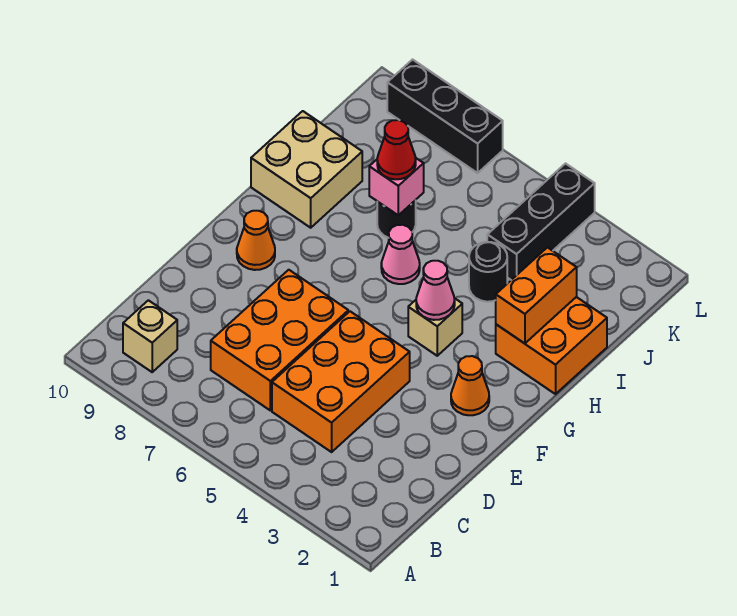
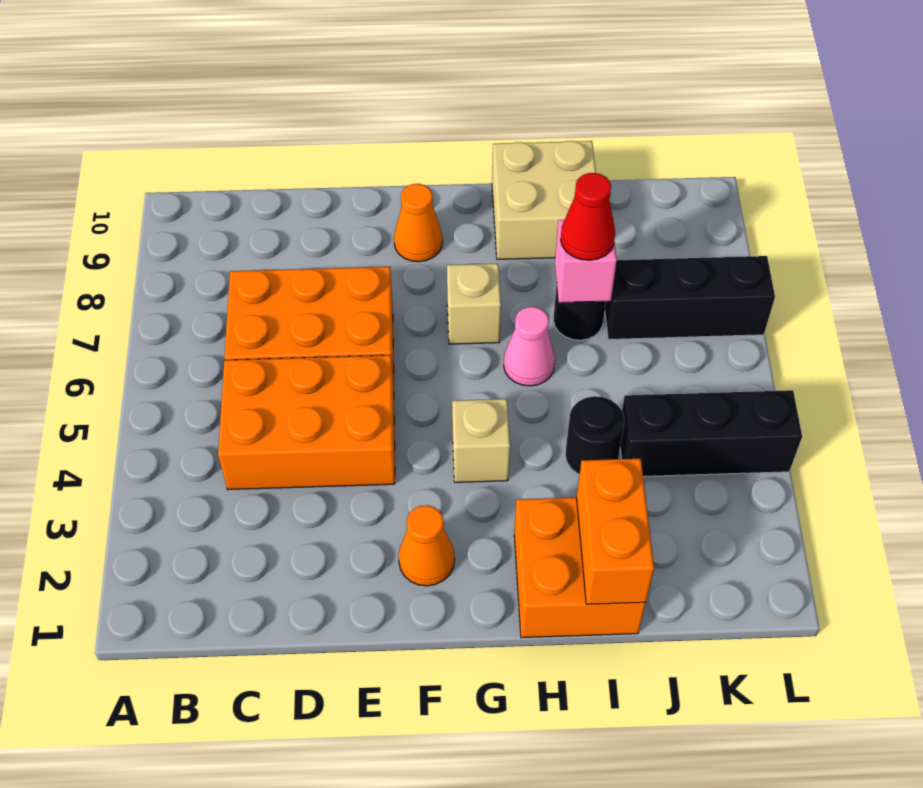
tan 1x1 brick [123,300,177,372] -> tan 1x1 brick moved to [447,264,501,344]
pink 1x1 cone [416,261,455,320] -> none
orange 1x2 brick [496,247,577,343] -> orange 1x2 brick turned to [577,459,654,604]
black 1x3 brick [387,60,503,173] -> black 1x3 brick turned to [605,256,775,340]

